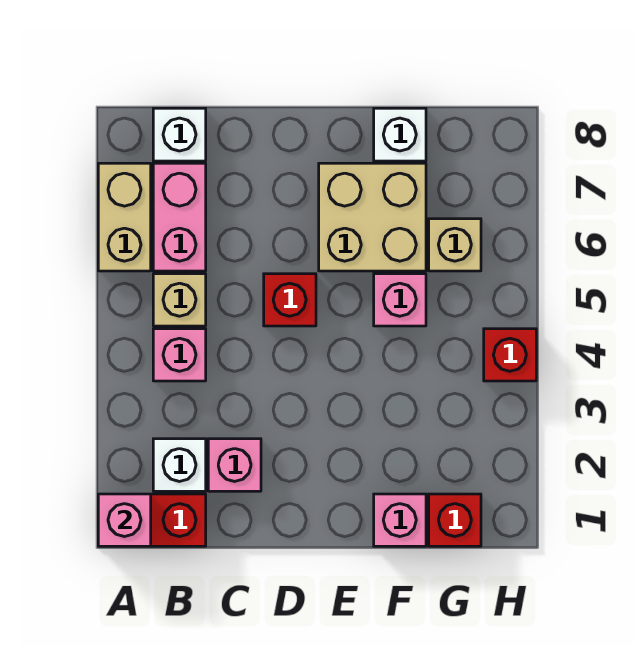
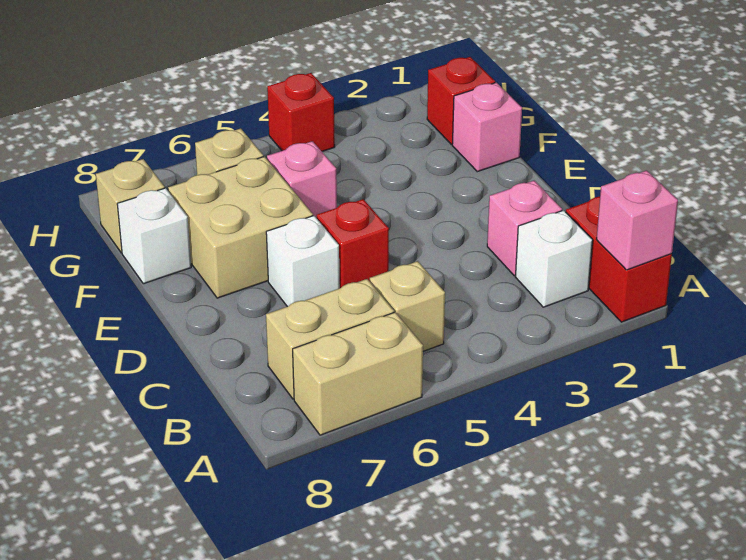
pink 1x1 brick [153,329,206,381] -> none
pink 1x2 brick [153,163,206,271] -> tan 1x2 brick [266,279,394,399]
white 1x1 brick [153,108,206,161] -> white 1x1 brick moved to [266,216,340,307]
none -> tan 1x1 brick [96,159,165,253]

